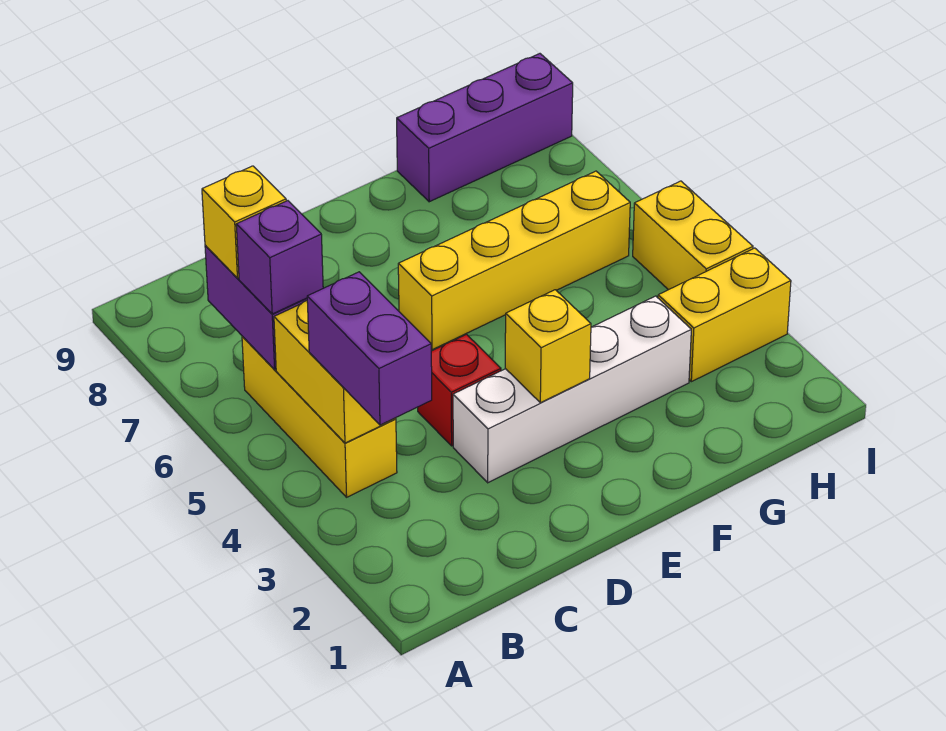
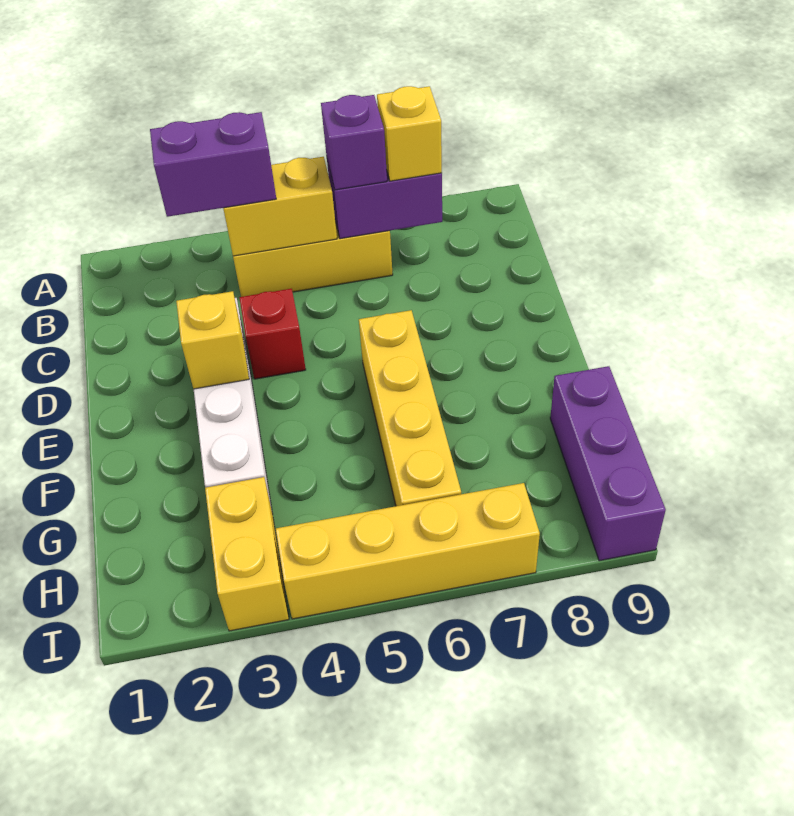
yellow 1x2 brick [633,181,753,290] -> yellow 1x4 brick [276,483,540,619]

